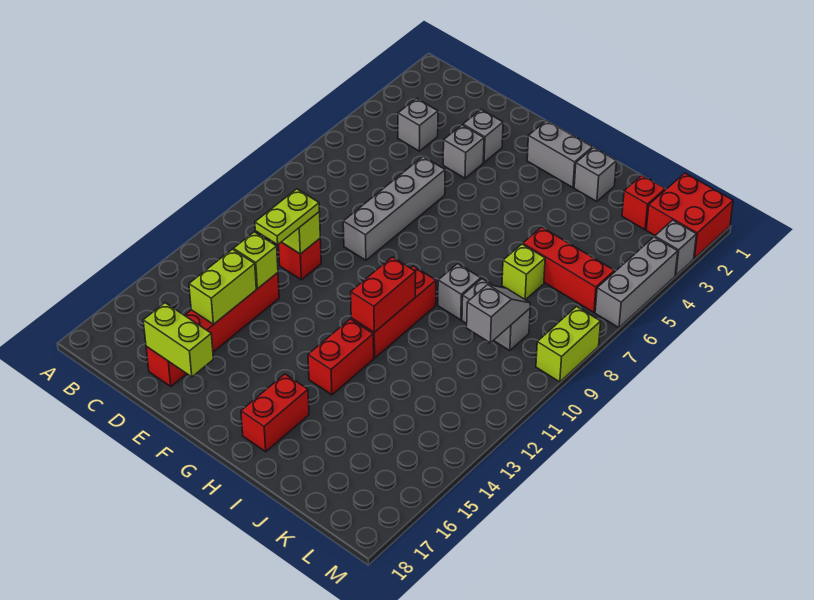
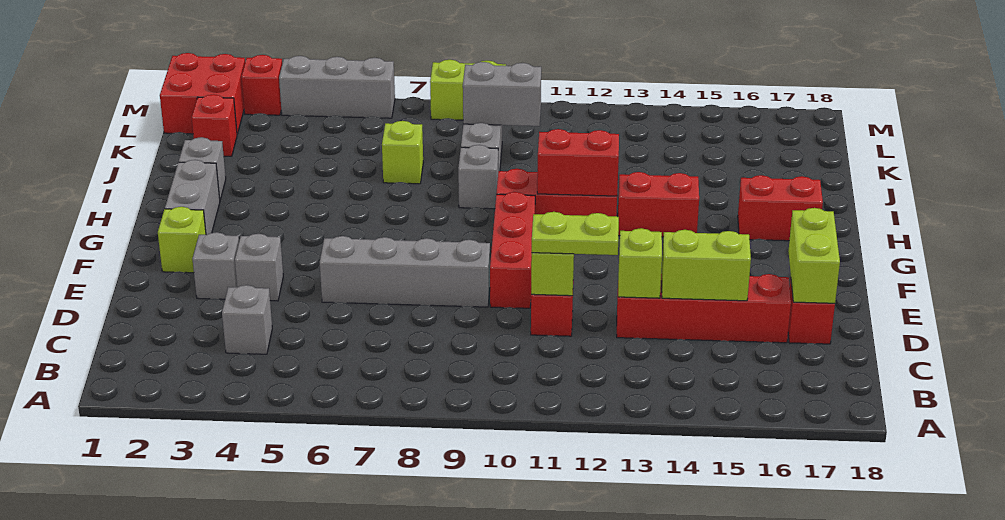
none -> lime 1x1 brick [158,207,206,273]
red 1x3 brick [523,227,614,312] -> red 1x3 brick moved to [490,192,535,308]
grey 1x2 slope [467,285,530,343] -> grey 1x2 brick [463,62,541,126]
grey 1x1 brick [655,220,697,275] -> red 1x1 brick [241,55,282,115]

